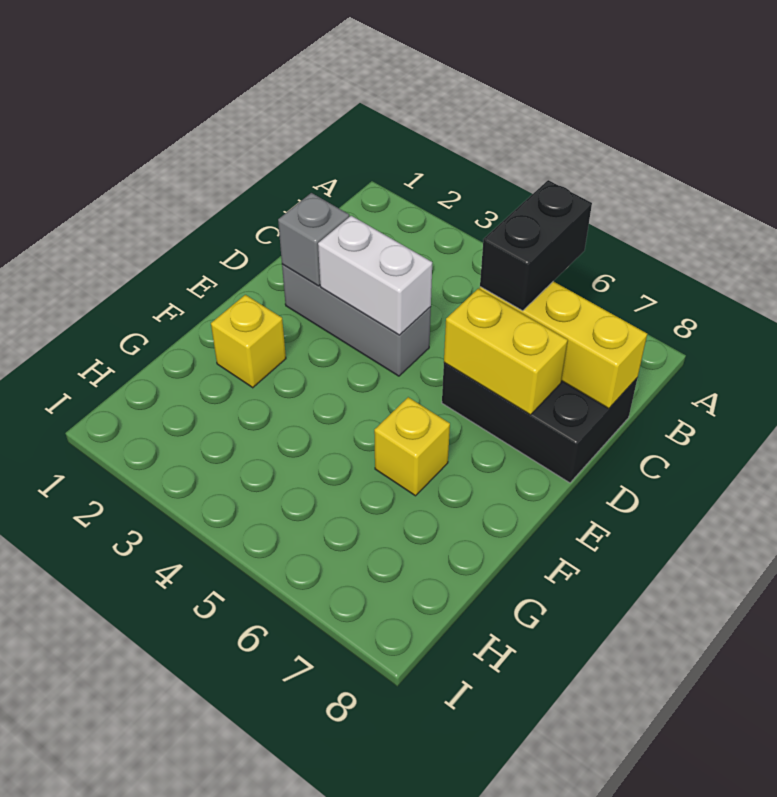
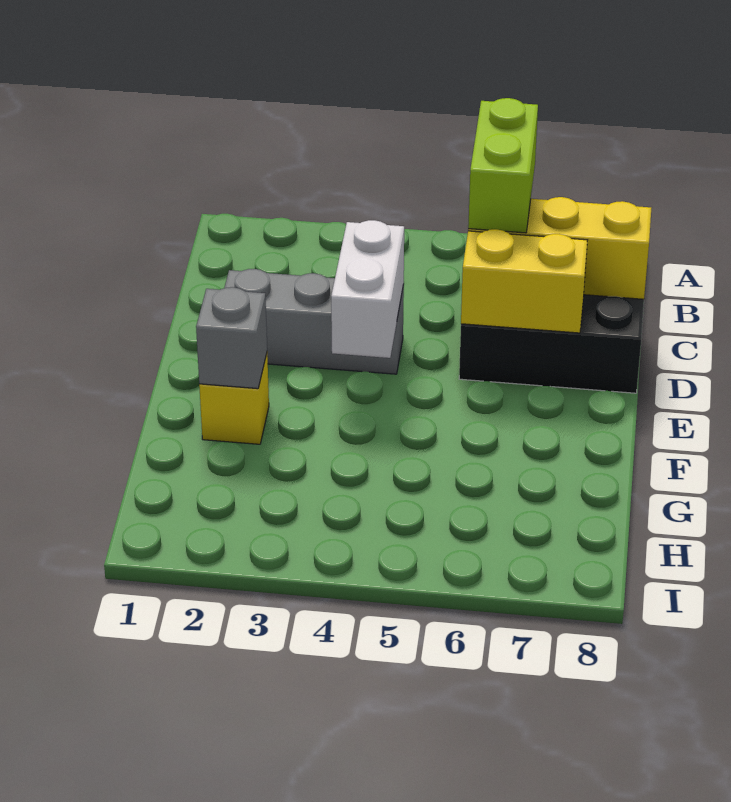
black 1x2 brick [480,180,592,311] -> lime 1x2 brick [468,98,538,233]
grey 1x1 brick [278,193,349,286] -> grey 1x1 brick moved to [196,287,267,389]
white 1x2 brick [318,216,432,335] -> white 1x2 brick turned to [331,220,404,358]
yellow 1x1 brick [374,397,450,496] -> none

